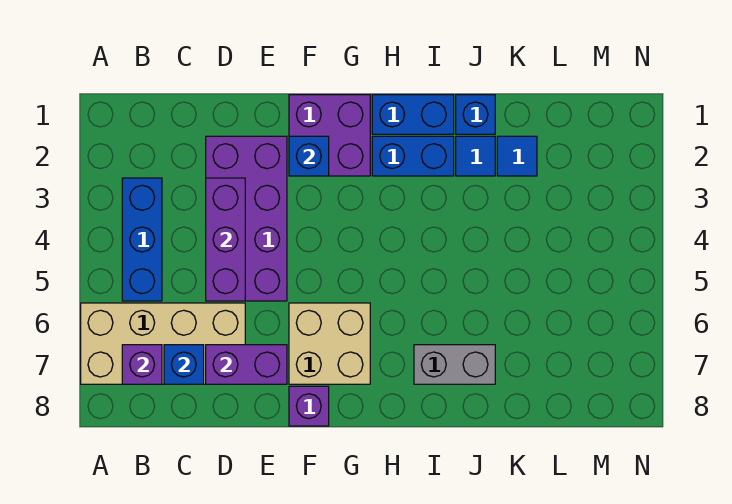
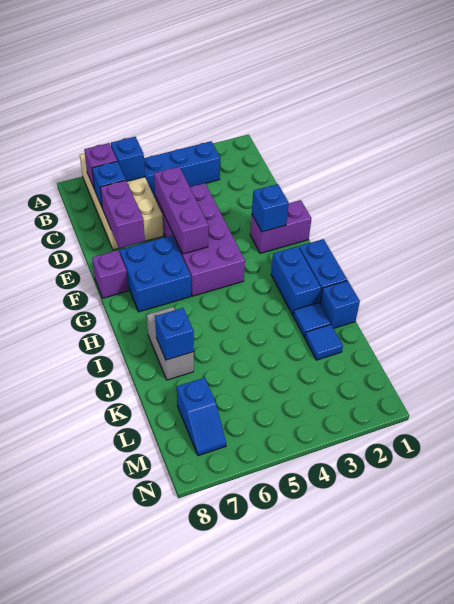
none -> blue 1x1 brick [111,137,145,181]
purple 2x4 brick [206,136,287,301] -> purple 2x4 brick turned to [155,183,245,296]
purple 1x3 brick [206,178,245,301] -> purple 1x3 brick turned to [154,167,208,254]
purple 2x2 brick [289,95,370,176] -> purple 1x2 brick [250,200,312,253]
tan 2x2 brick [289,303,370,384] -> blue 2x2 brick [120,236,191,312]
none -> blue 1x1 brick [155,308,194,360]
none -> blue 1x2 slope [177,378,226,456]

